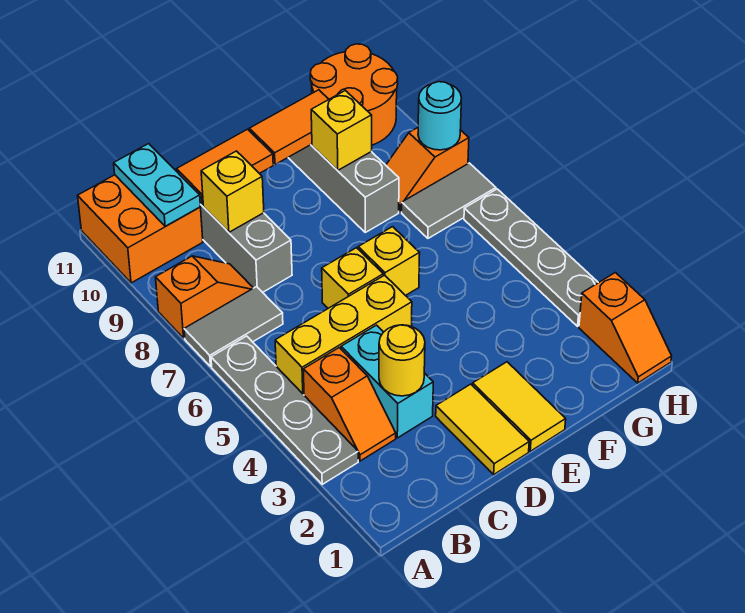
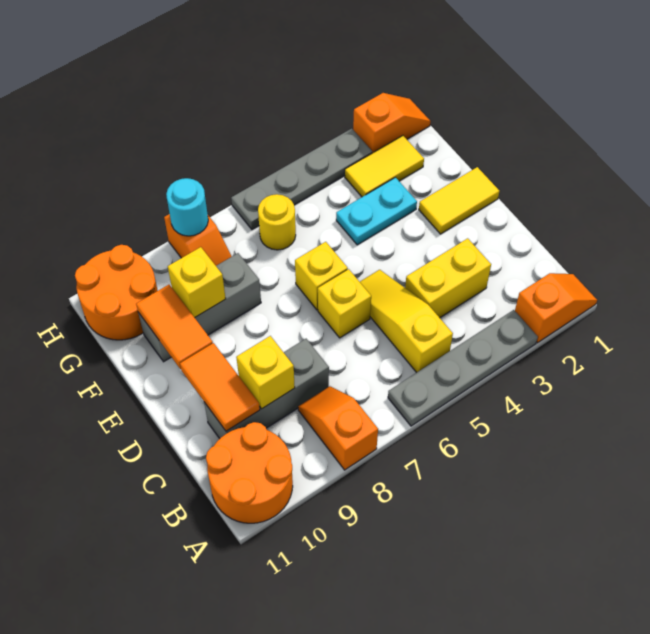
grey 1x2 tile [184,287,283,367] -> none
orange 2x2 brick [78,175,203,283] -> orange 2x2 round brick [206,422,293,523]
orange 1x2 slope [303,348,396,461] -> orange 1x2 slope moved to [515,273,597,343]
yellow 1x3 brick [275,275,412,395] -> yellow 1x3 slope [360,270,453,373]
cyan 1x2 plate [114,144,200,226] -> cyan 1x2 plate moved to [336,177,417,245]
cyan 1x2 brick [341,325,433,438] -> yellow 1x2 brick [405,238,491,318]
yellow 1x1 round brick [379,325,425,396] -> yellow 1x1 round brick moved to [258,194,296,250]
yellow 1x2 tile [436,384,529,474] -> yellow 1x2 tile moved to [345,136,424,197]
grey 1x2 tile [402,163,496,238] -> none

